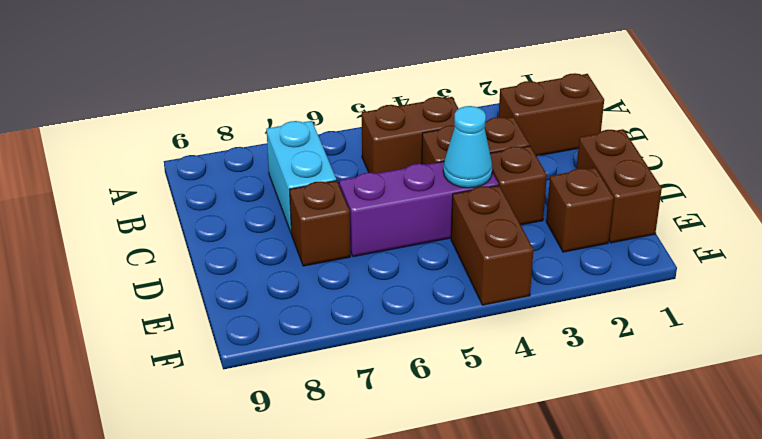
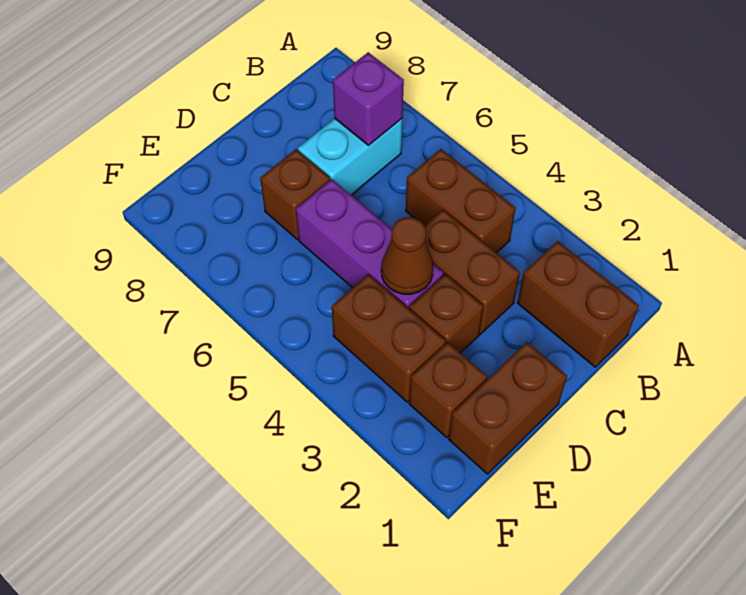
none -> purple 1x1 brick [333,52,404,145]
cyan 1x1 cone [443,106,492,188] -> brown 1x1 cone [381,217,433,294]
brown 1x2 brick [451,185,534,305] -> brown 1x2 brick turned to [332,274,446,402]

